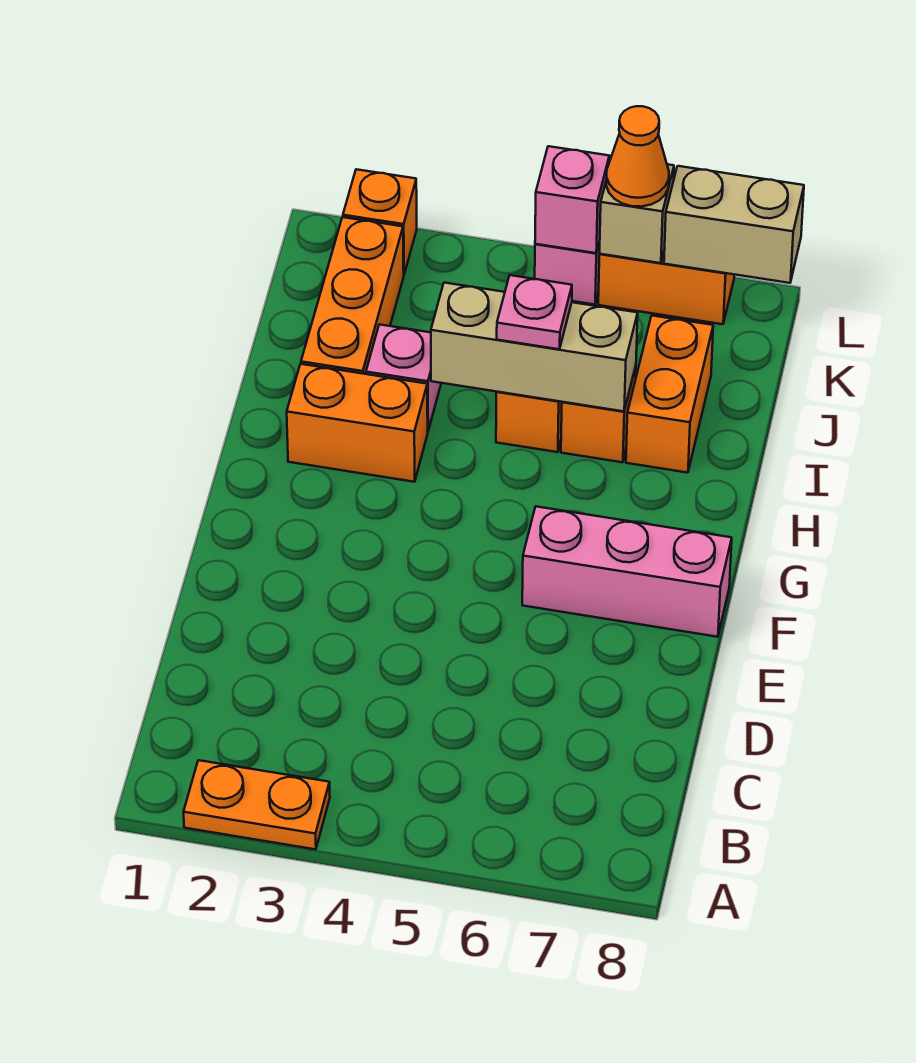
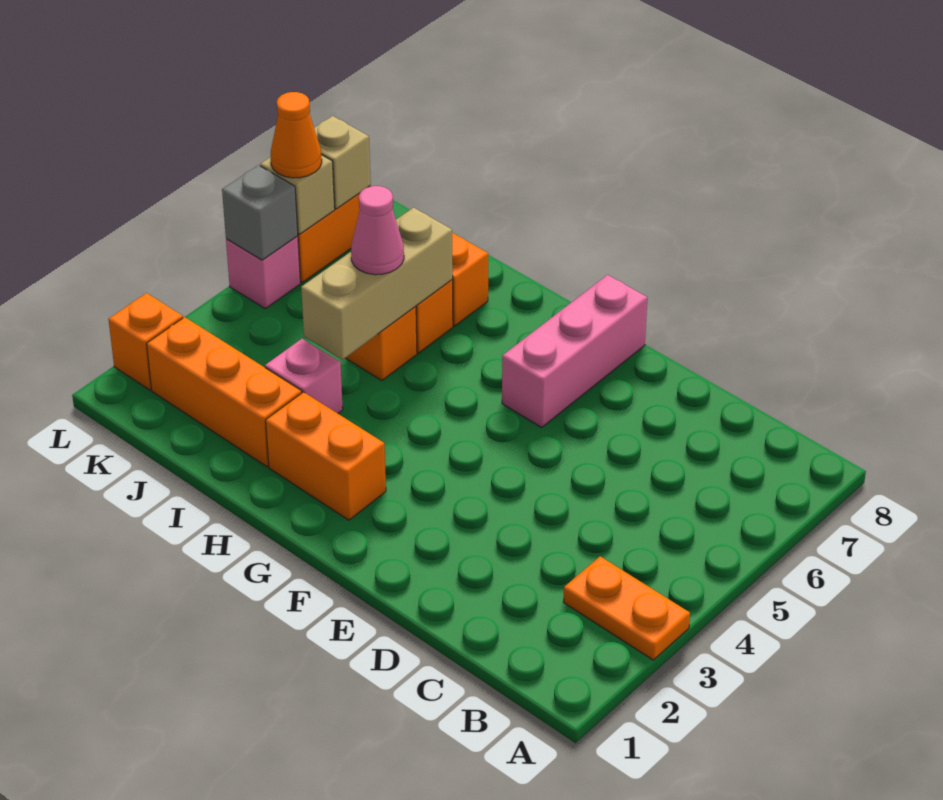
orange 1x2 plate [183,760,330,849] -> orange 1x2 plate turned to [563,556,690,660]
orange 1x2 brick [287,364,428,482] -> orange 1x2 brick turned to [266,392,386,520]
pink 1x1 plate [497,275,572,349] -> pink 1x1 cone [351,186,404,275]
pink 1x1 brick [535,146,609,253] -> grey 1x1 brick [222,165,298,260]
tan 1x2 brick [664,166,804,283] -> tan 1x1 brick [314,116,371,209]

